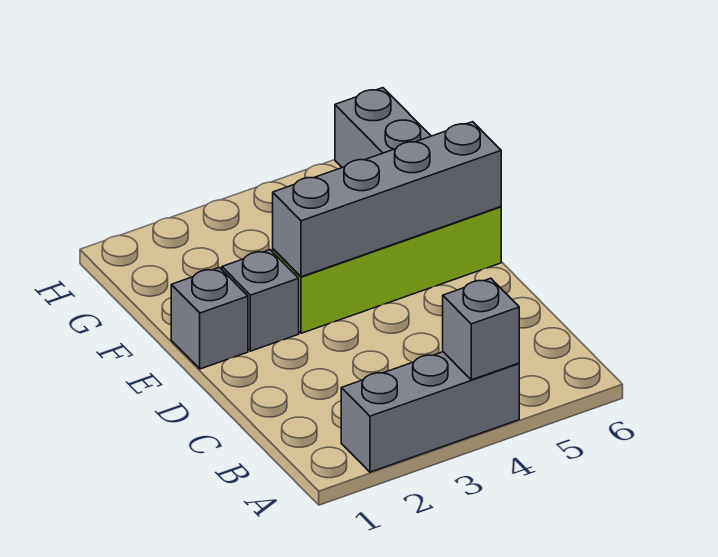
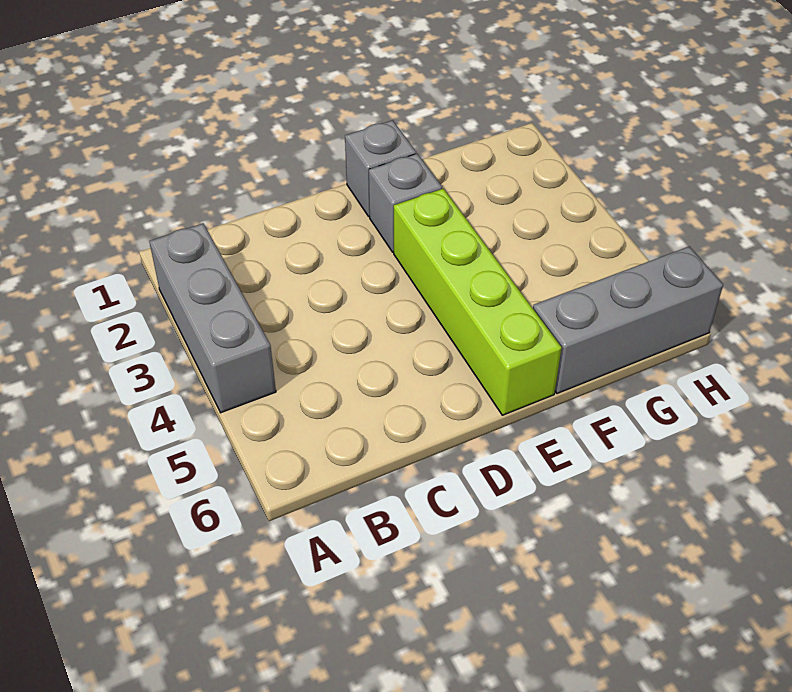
grey 1x1 brick [443,278,519,380] -> none
grey 1x4 brick [273,122,501,277] -> none

